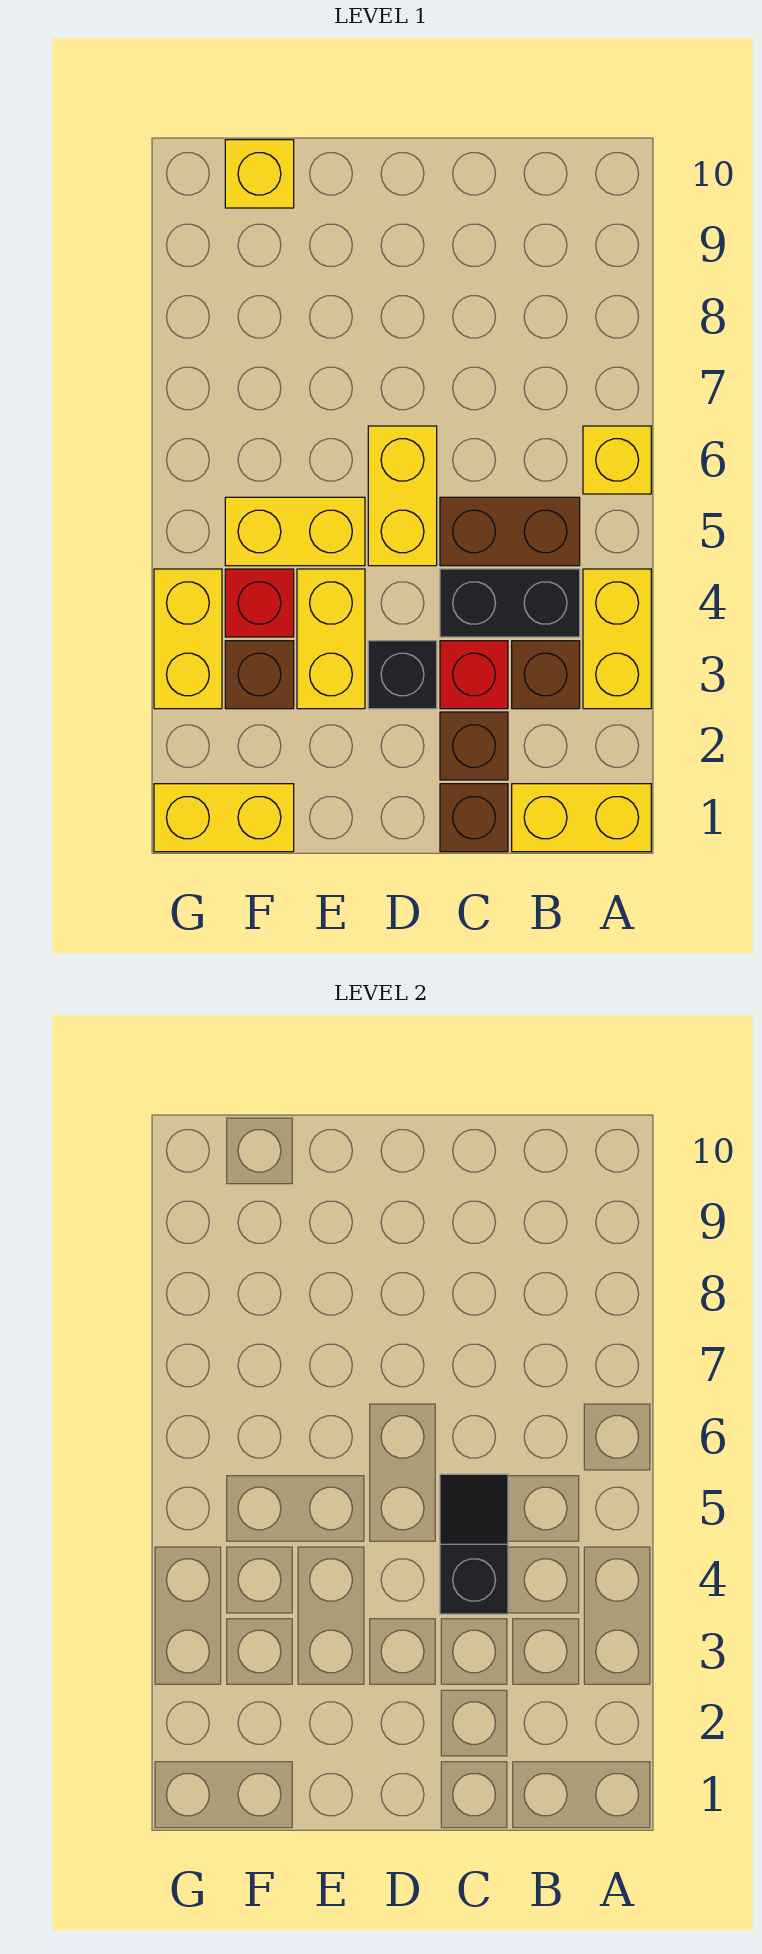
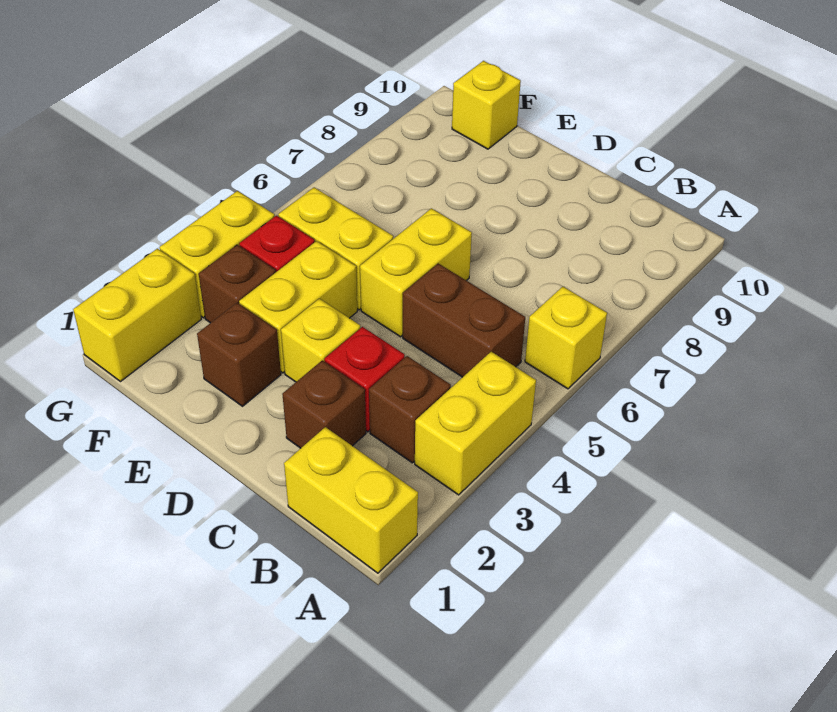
black 1x2 brick [440,569,580,637] -> none
brown 1x1 brick [440,784,508,852] -> brown 1x1 brick moved to [197,303,281,406]
black 1x2 slope [440,1474,508,1614] -> none
black 1x1 brick [368,641,437,709] -> yellow 1x1 brick [281,299,360,382]
yellow 1x2 brick [154,784,294,852] -> yellow 1x2 brick turned to [73,249,201,382]

